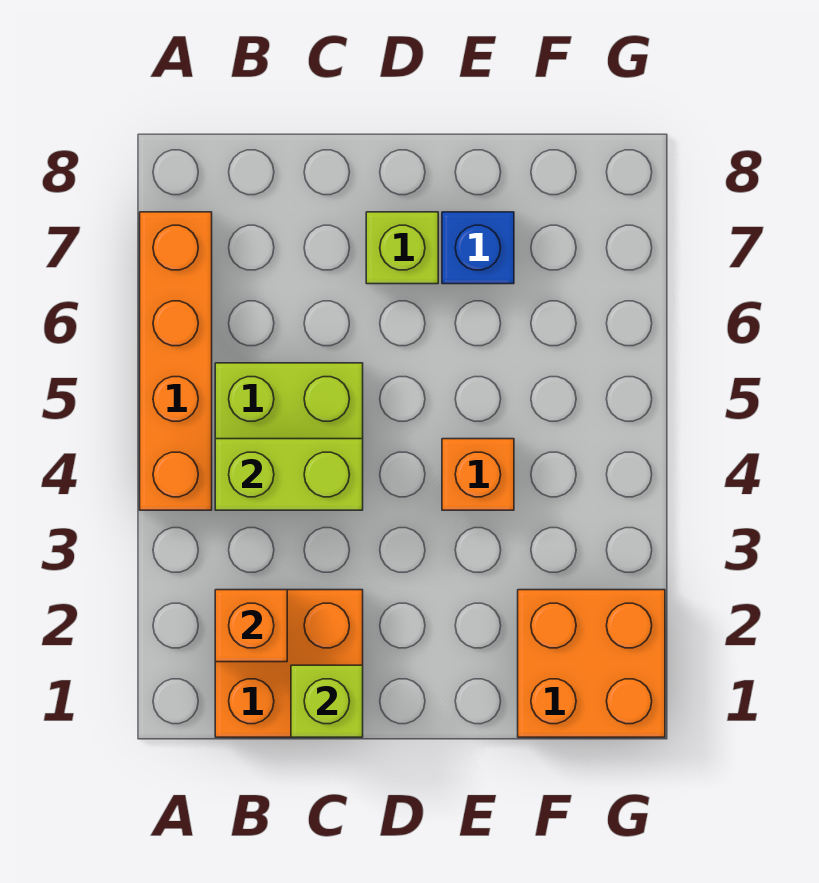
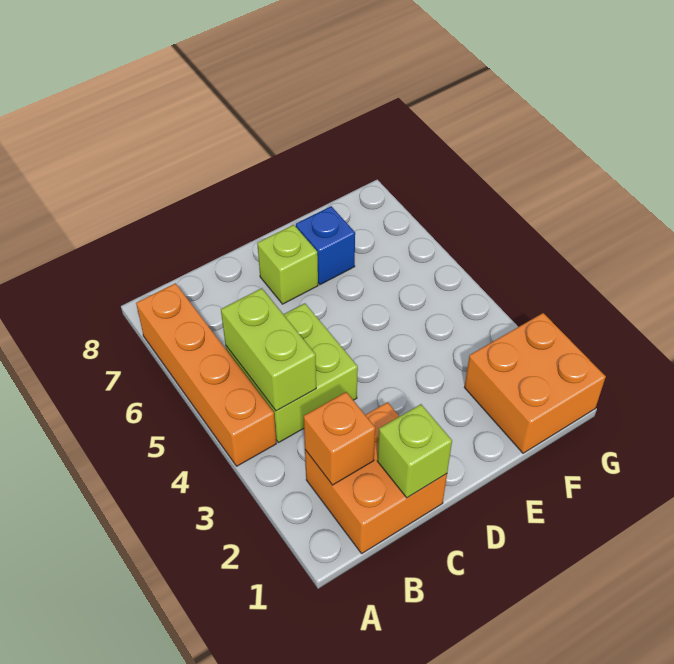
lime 1x2 brick [215,439,363,510] -> lime 1x2 brick turned to [221,288,316,411]
orange 1x1 brick [442,439,514,510] -> none

